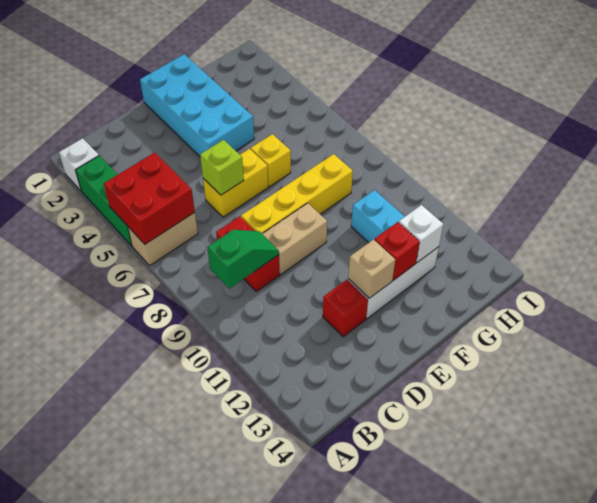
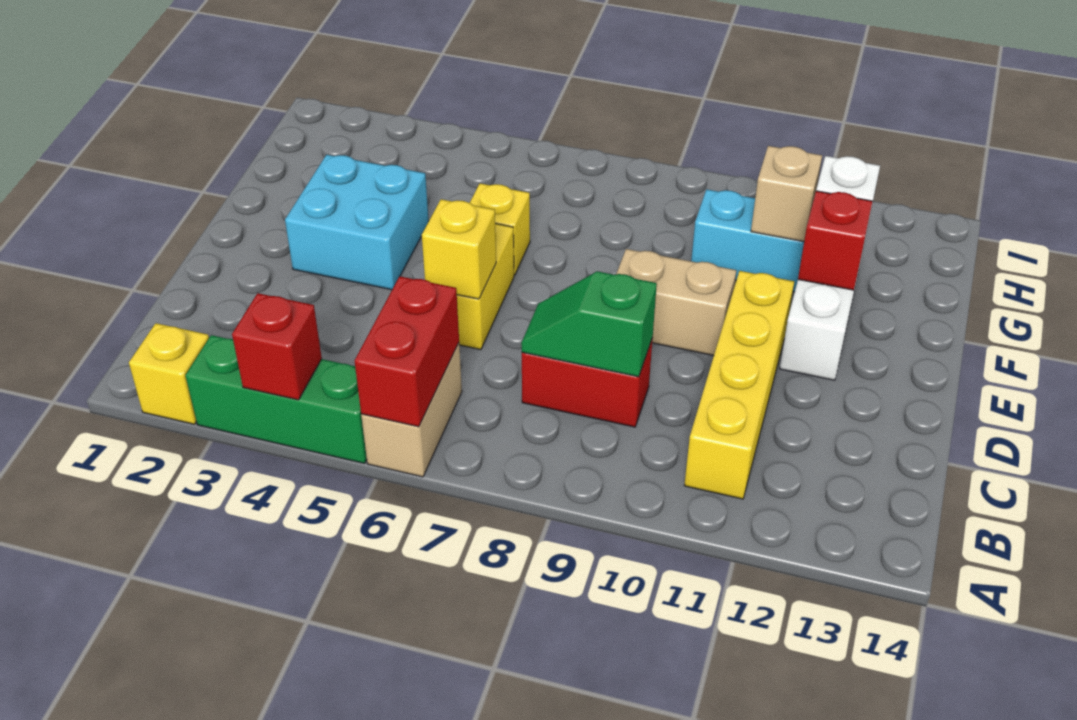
white 1x1 brick [59,138,99,191] -> yellow 1x1 brick [129,323,209,424]
red 2x2 brick [104,152,195,244] -> red 1x2 brick [355,276,459,427]
green 1x2 slope [207,230,279,289] -> green 1x2 slope turned to [521,271,657,377]
lime 1x1 brick [200,140,244,195] -> yellow 1x1 brick [422,199,496,299]
yellow 1x4 brick [241,154,353,234] -> yellow 1x4 brick moved to [684,271,794,499]
tan 1x2 brick [263,203,327,274] -> tan 1x2 brick turned to [616,249,736,356]
red 1x1 brick [323,280,368,337] -> red 1x1 brick moved to [232,293,322,400]
cyan 2x4 brick [140,54,254,156] -> cyan 2x2 brick [285,155,429,290]
tan 1x1 brick [348,240,395,298] -> tan 1x1 brick moved to [751,146,822,242]

